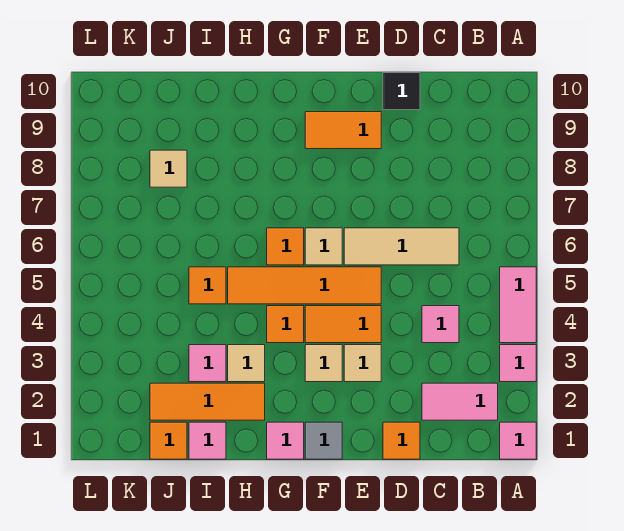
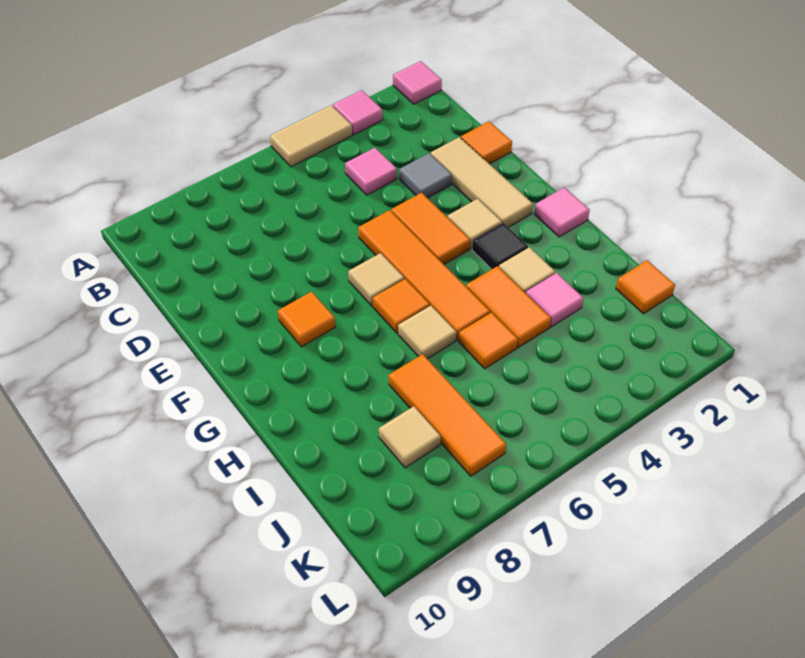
pink 1x2 tile [500,267,536,343] -> tan 1x2 tile [270,105,352,167]
pink 1x2 tile [422,383,498,420] -> none
tan 1x3 tile [344,228,459,265] -> tan 1x3 tile moved to [431,137,533,227]
black 1x1 tile [383,73,420,110] -> black 1x1 tile moved to [472,223,528,269]
tan 1x1 tile [344,345,381,382] -> tan 1x1 tile moved to [398,306,456,359]
orange 1x2 tile [305,112,381,149] -> orange 1x2 tile moved to [466,266,551,348]
grey 1x1 tile [305,422,342,459] -> grey 1x1 tile moved to [399,153,452,198]
orange 1x1 tile [267,306,304,343] -> orange 1x1 tile moved to [278,292,335,347]
orange 1x3 tile [150,383,265,420] -> orange 1x3 tile moved to [389,354,506,476]
pink 1x1 tile [189,422,226,459] -> none

